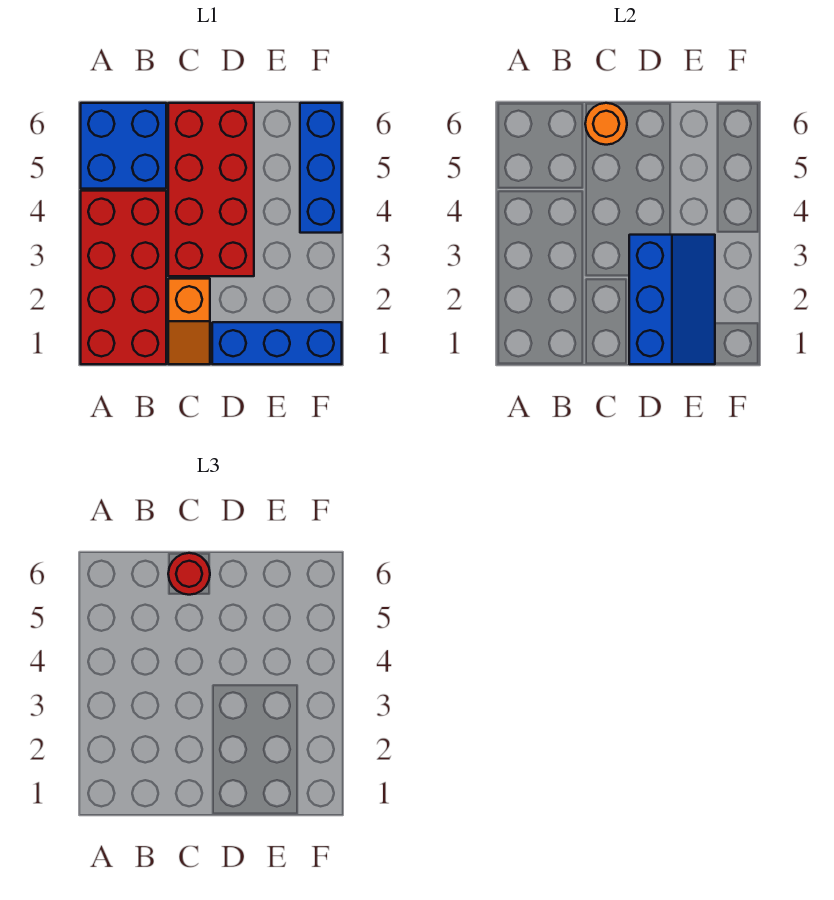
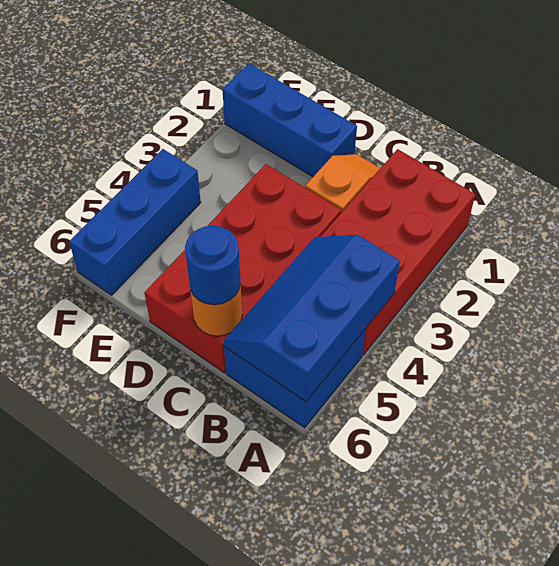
red 1x1 round brick [168,553,210,595] -> blue 1x1 round brick [185,226,241,305]
blue 2x3 slope [629,235,715,364] -> blue 2x3 slope moved to [223,235,400,401]

